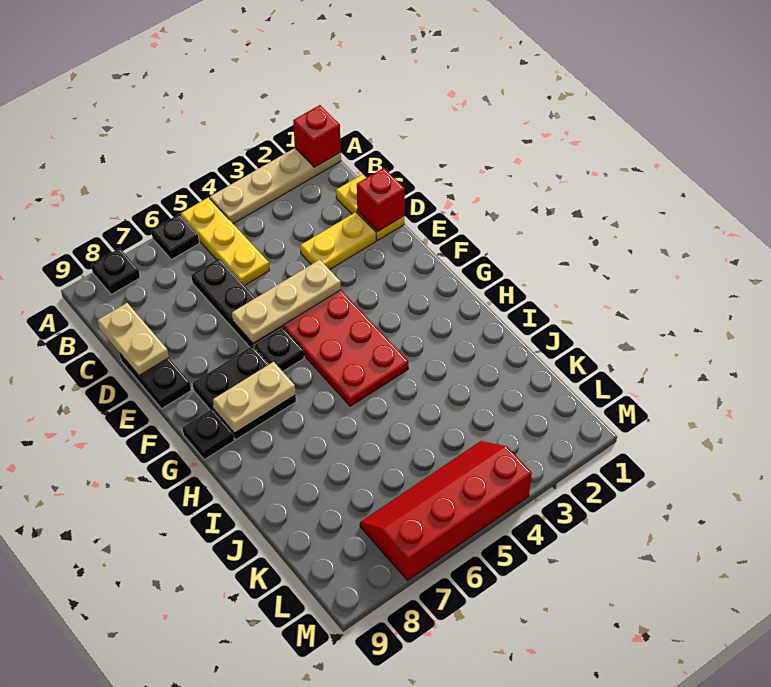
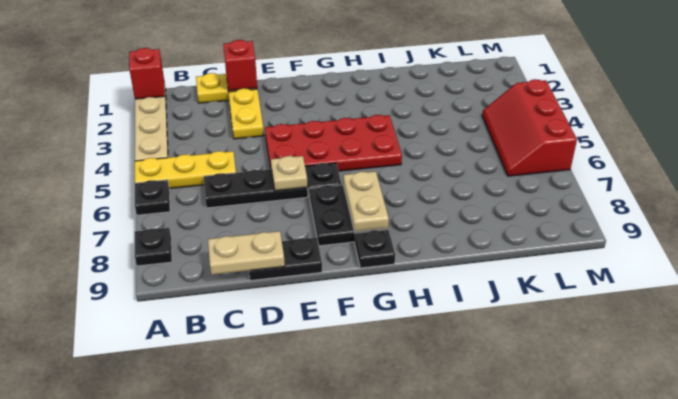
tan 1x3 plate [232,260,341,343] -> tan 1x1 plate [271,156,307,191]
red 2x4 slope [360,441,532,580] -> red 2x3 slope [482,79,577,176]

